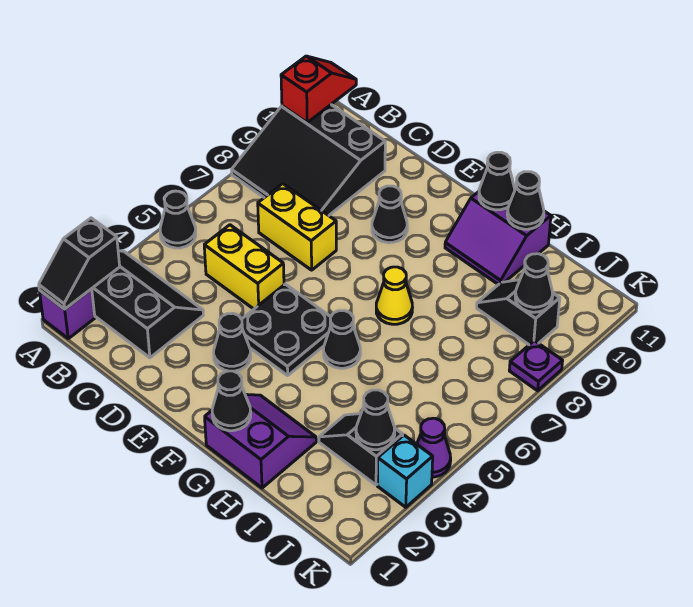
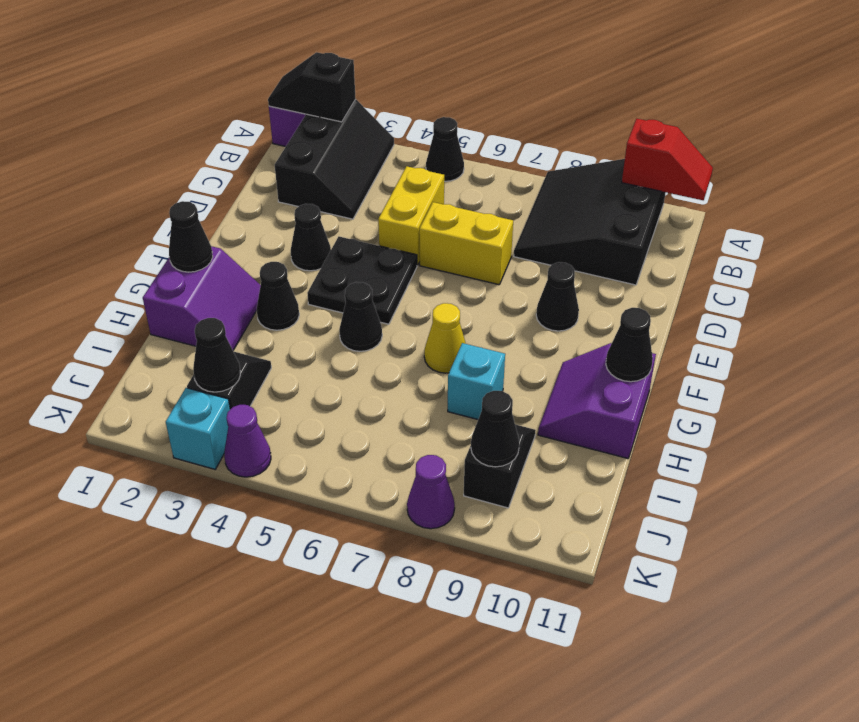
yellow 1x2 brick [258,184,336,270] -> yellow 1x2 brick turned to [419,202,513,285]
none -> cyan 1x1 brick [448,343,505,419]
black 1x1 cone [507,172,544,229] -> black 1x1 cone moved to [257,262,299,330]
purple 1x1 plate [509,341,563,391] -> purple 1x1 cone [407,455,455,529]

